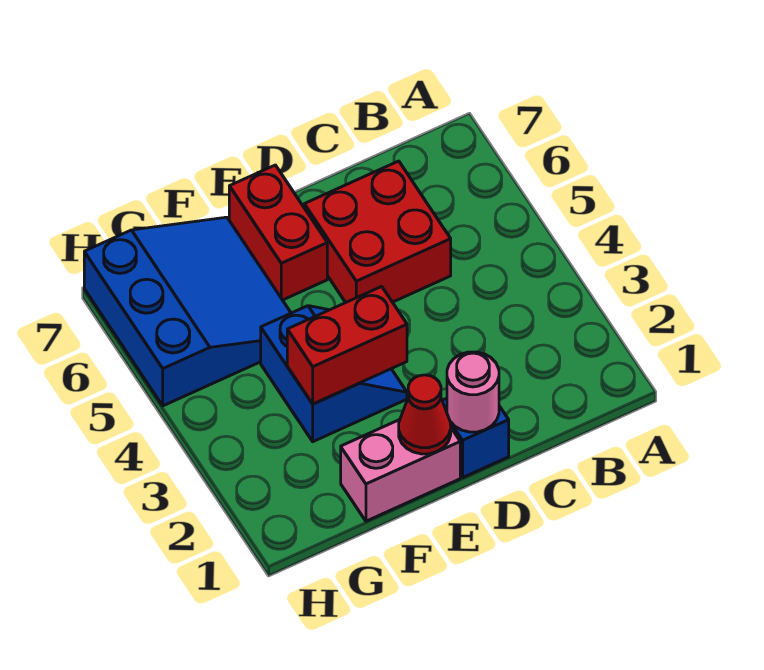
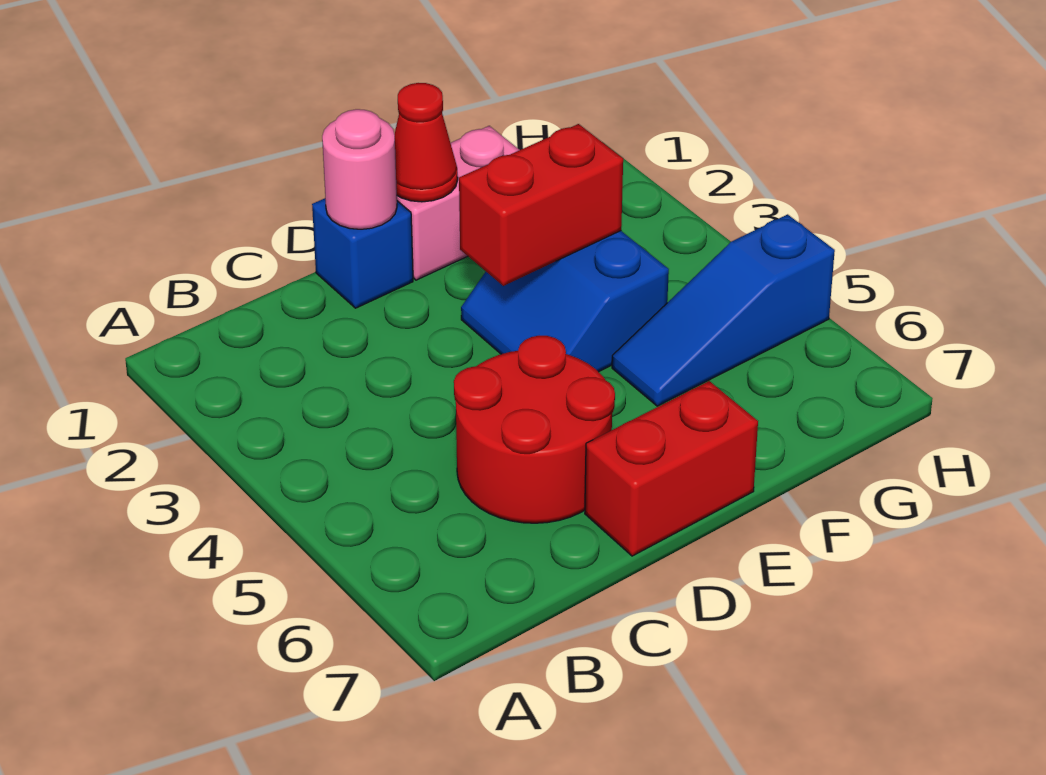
red 2x2 brick [304,161,451,302] -> red 2x2 round brick [454,336,615,523]
red 1x2 brick [229,165,327,300] -> red 1x2 brick turned to [585,381,758,556]
blue 3x3 slope [84,217,291,406] -> blue 1x3 slope [612,214,835,406]

